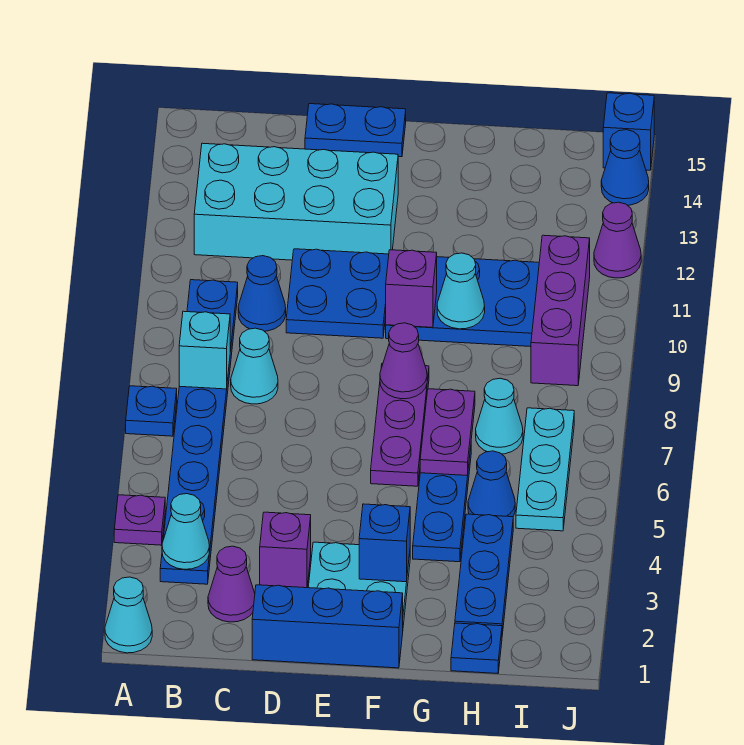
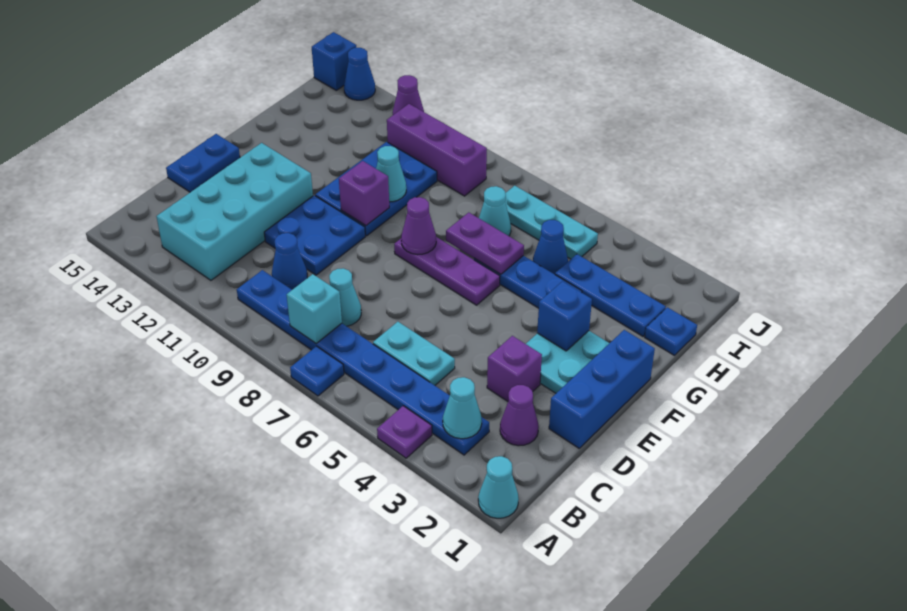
none -> cyan 1x2 plate [373,322,455,385]

